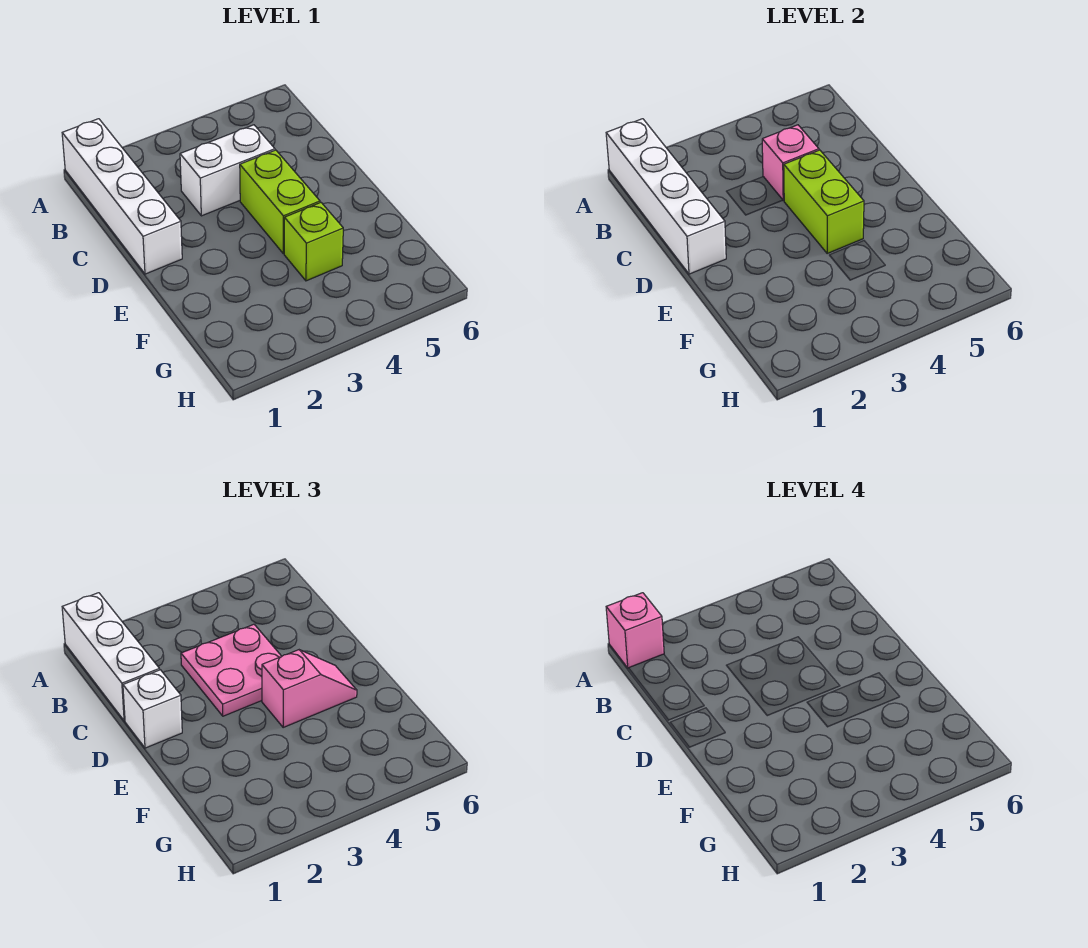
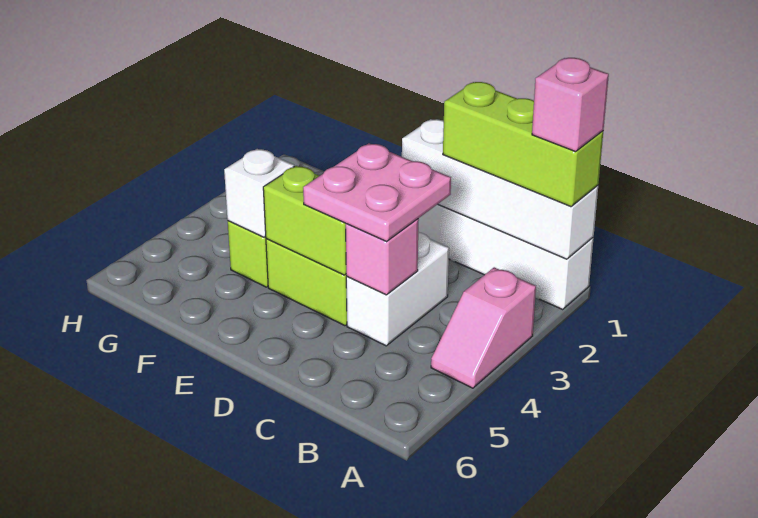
white 1x3 brick [62,593,160,721] -> lime 1x3 brick [443,82,603,207]
white 1x1 brick [123,670,182,748] -> white 1x1 brick moved to [224,149,294,237]
pink 1x2 slope [262,650,357,727] -> pink 1x2 slope moved to [431,267,536,388]

